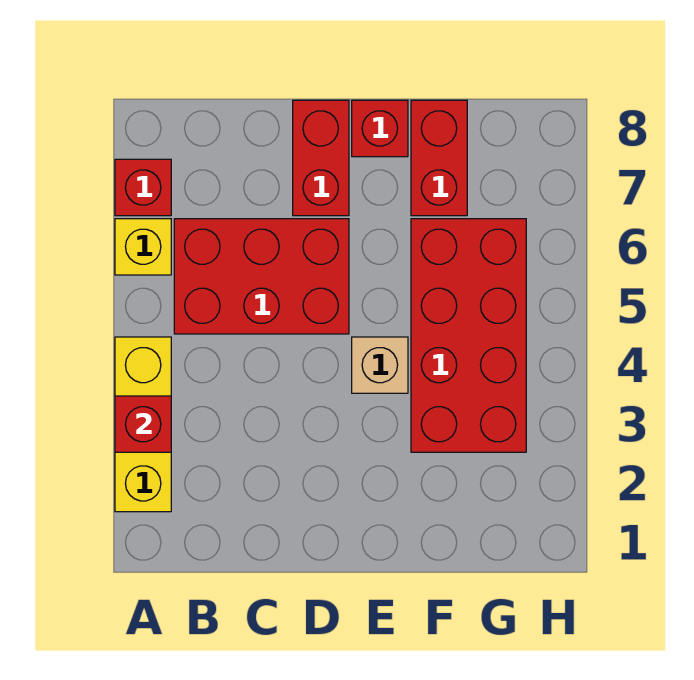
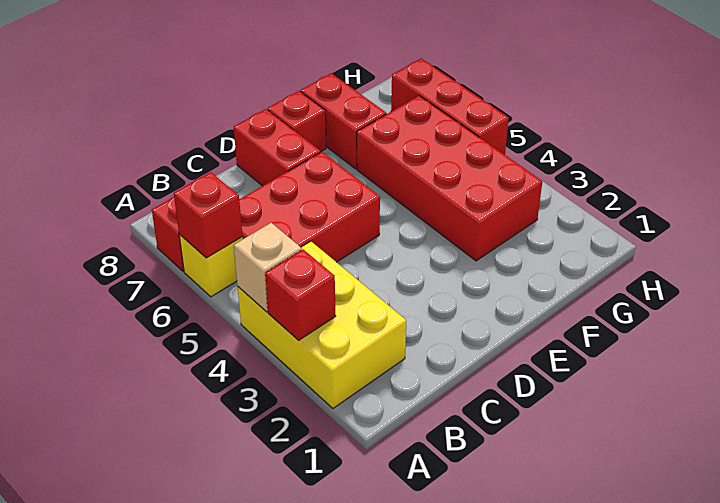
yellow 1x3 brick [115,337,171,512] -> yellow 2x3 brick [238,241,406,408]
none -> red 1x1 brick [174,172,242,258]
tan 1x1 brick [352,337,408,393] -> tan 1x1 brick moved to [234,223,302,312]
none -> red 1x3 brick [391,59,509,155]

